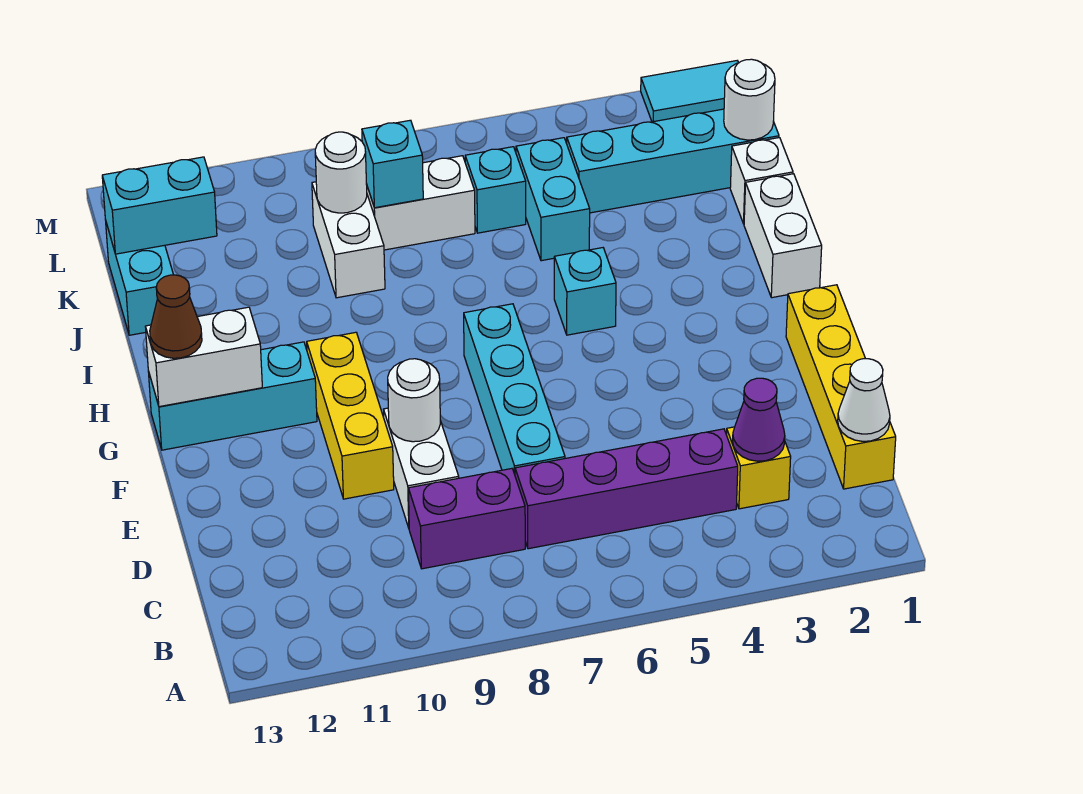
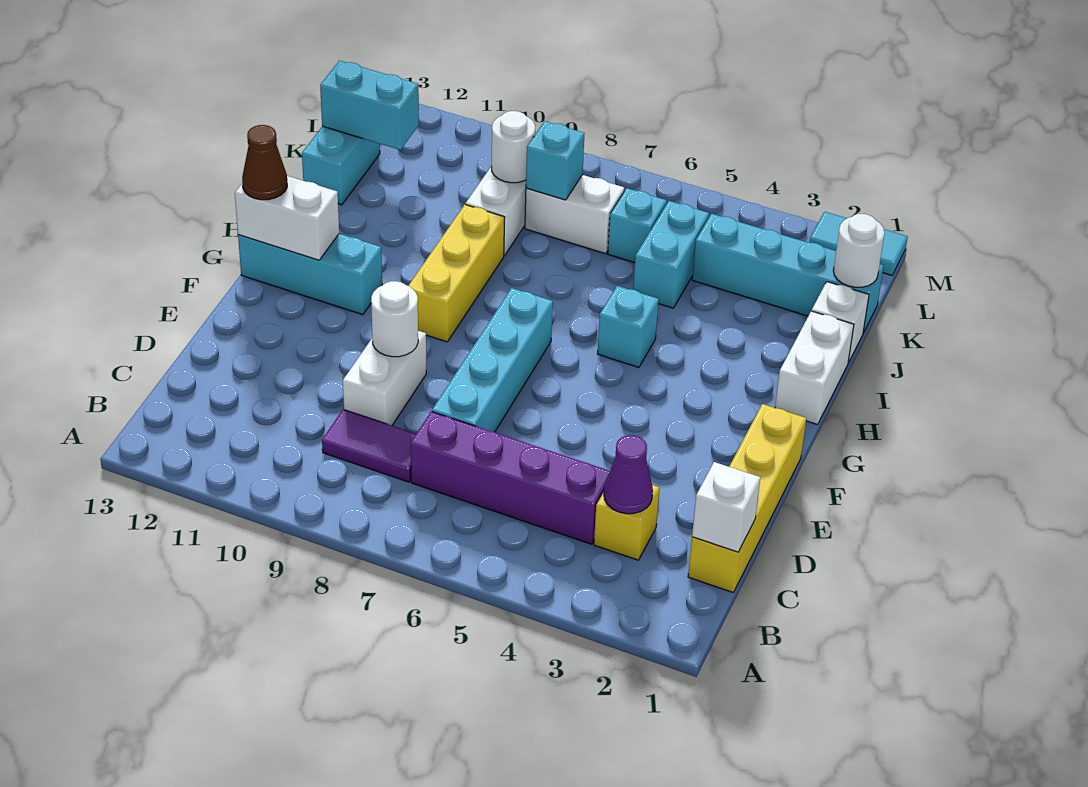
white 1x1 cone [838,359,890,441] -> white 1x1 brick [692,462,760,552]
purple 1x2 brick [408,469,525,569] -> purple 1x2 tile [322,409,416,482]
yellow 1x3 brick [307,332,394,499] -> yellow 1x3 brick moved to [408,205,505,342]

